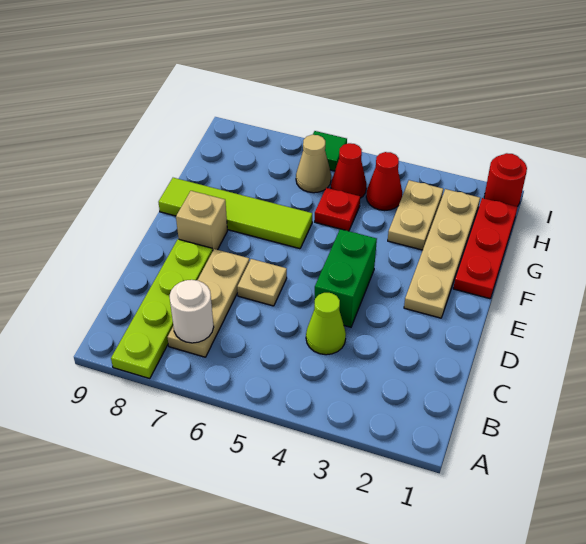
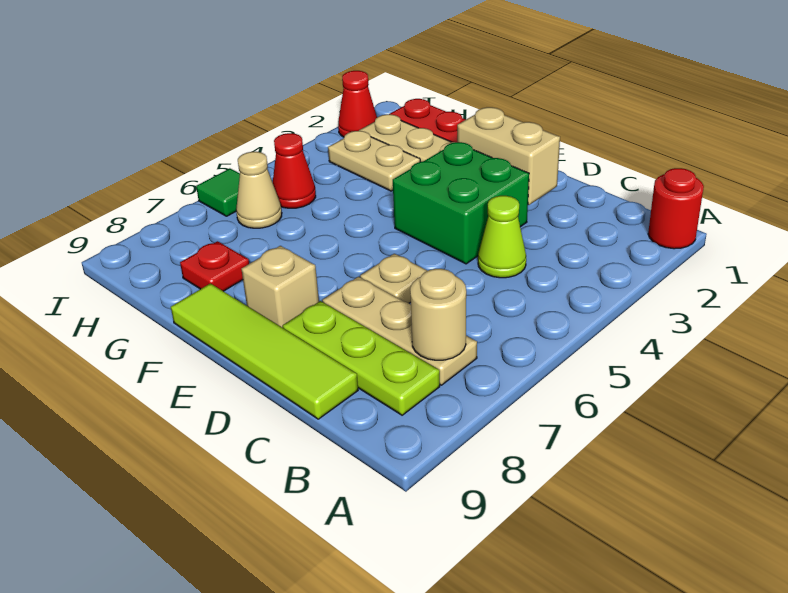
lime 1x4 plate [111,239,213,378] -> lime 1x3 plate [283,301,440,415]
white 1x1 round brick [170,280,214,343] -> tan 1x1 round brick [410,269,466,360]
none -> tan 1x2 brick [457,107,560,205]
green 1x2 brick [314,229,377,327] -> green 2x2 brick [393,142,529,264]
lime 1x4 tile [159,178,312,249] -> lime 1x4 tile turned to [171,284,358,419]
red 1x1 plate [315,188,360,231] -> red 1x1 plate moved to [180,241,249,291]
red 1x1 cone [366,152,402,211] -> red 1x1 cone moved to [338,71,377,137]
red 1x1 round brick [484,153,527,207] -> red 1x1 round brick moved to [648,168,704,249]

